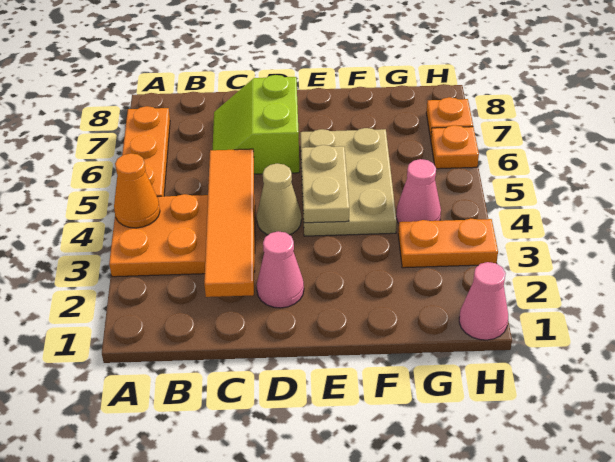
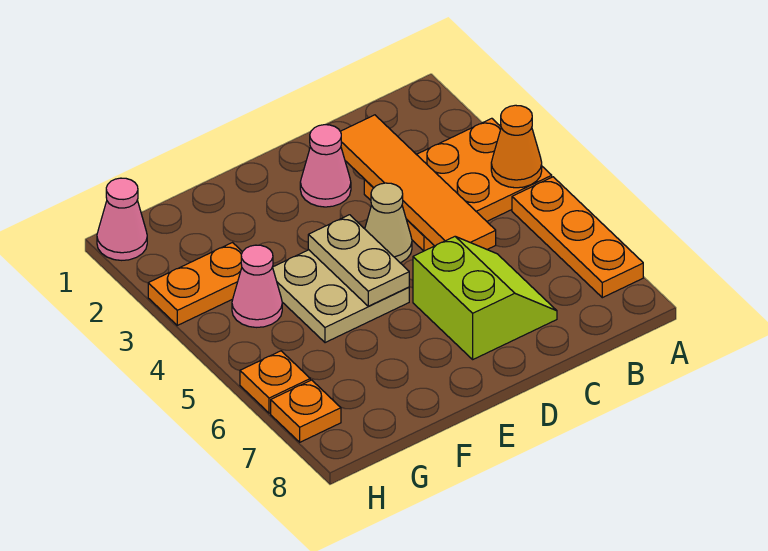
tan 2x3 plate [300,128,397,236] -> tan 2x2 plate [273,250,409,343]

